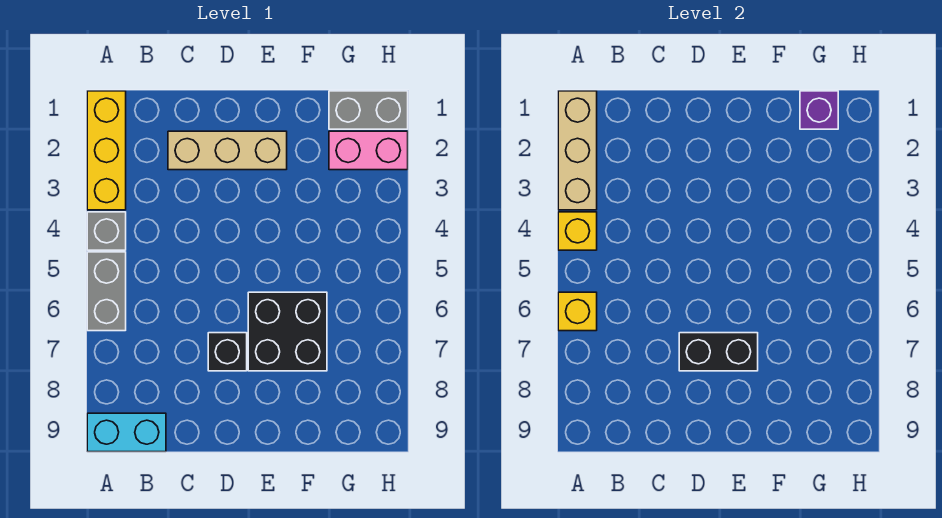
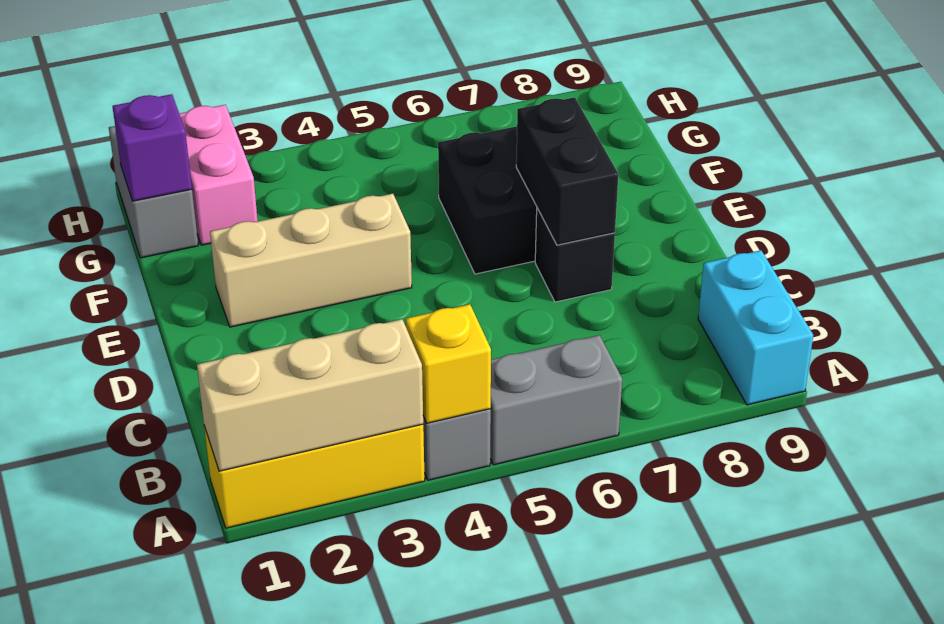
yellow 1x1 brick [558,292,597,331] -> none
tan 1x3 brick [168,131,287,170] -> tan 1x3 brick turned to [210,194,412,327]

